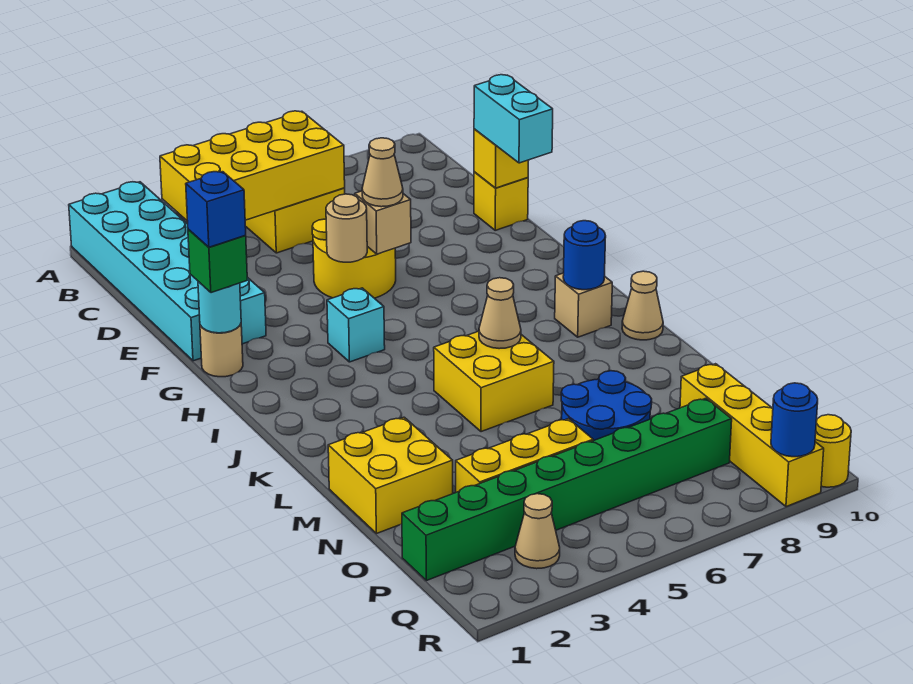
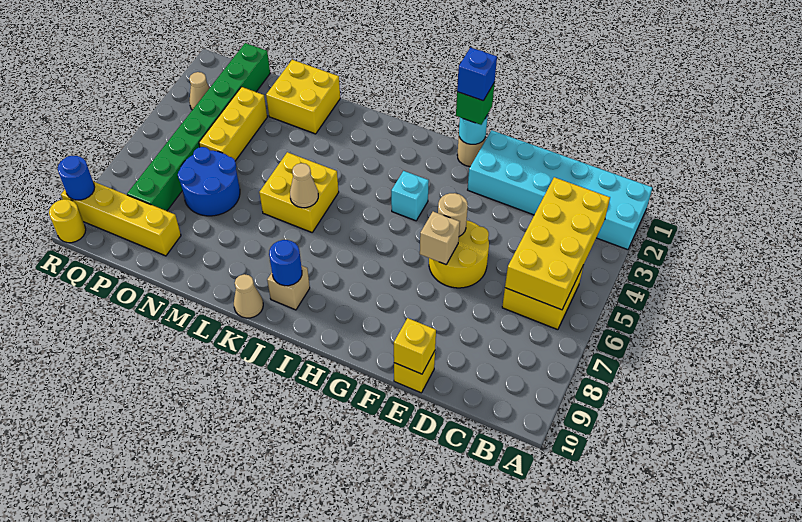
cyan 1x2 brick [474,75,553,163] -> none
tan 1x1 cone [362,138,403,207] -> none

